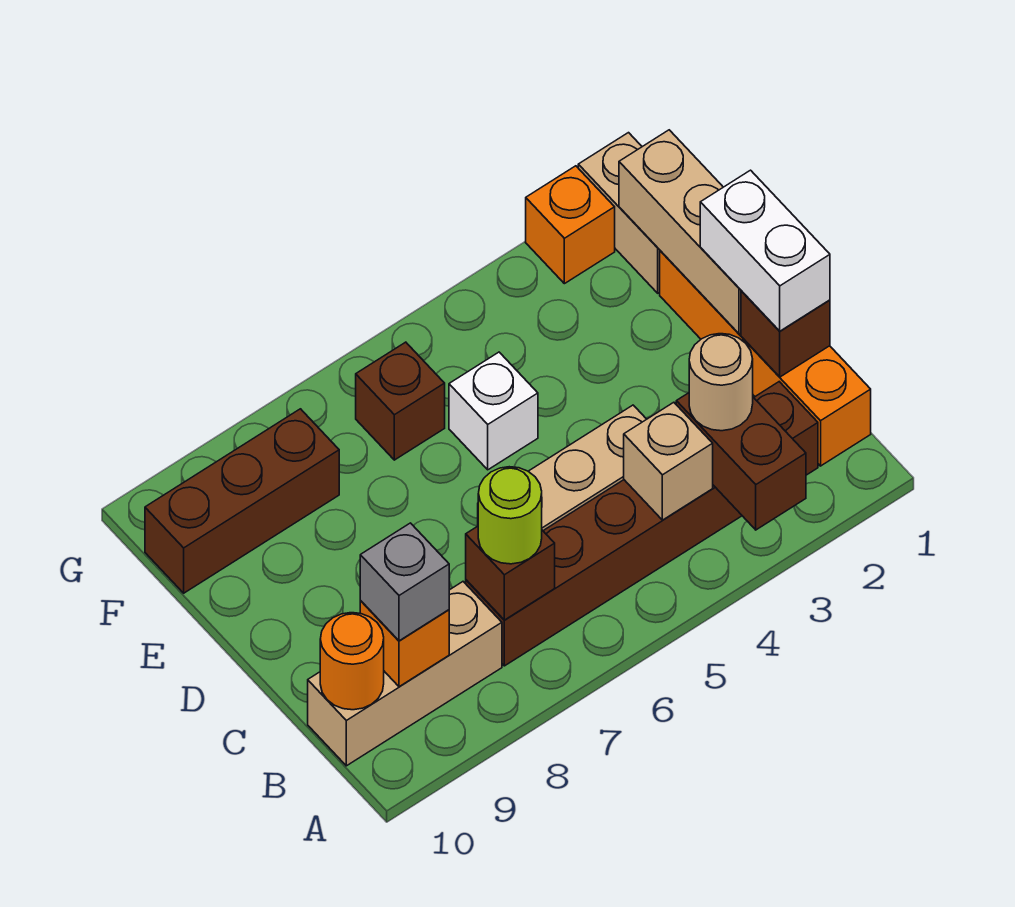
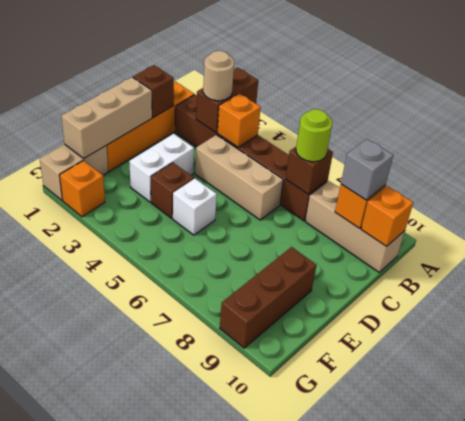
tan 1x1 brick [624,402,713,520] -> orange 1x1 brick [217,93,261,147]
orange 1x1 round brick [320,613,384,710] -> orange 1x1 brick [361,186,413,246]
white 1x2 brick [700,170,830,331] -> white 1x2 brick moved to [129,134,194,202]
brown 1x1 brick [356,342,445,460] -> brown 1x1 brick moved to [151,163,194,218]
brown 1x3 brick [145,409,339,593] -> brown 1x3 brick turned to [220,247,316,348]

